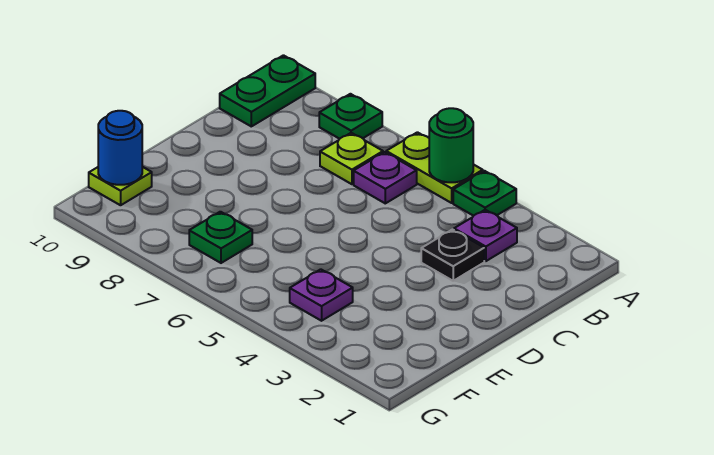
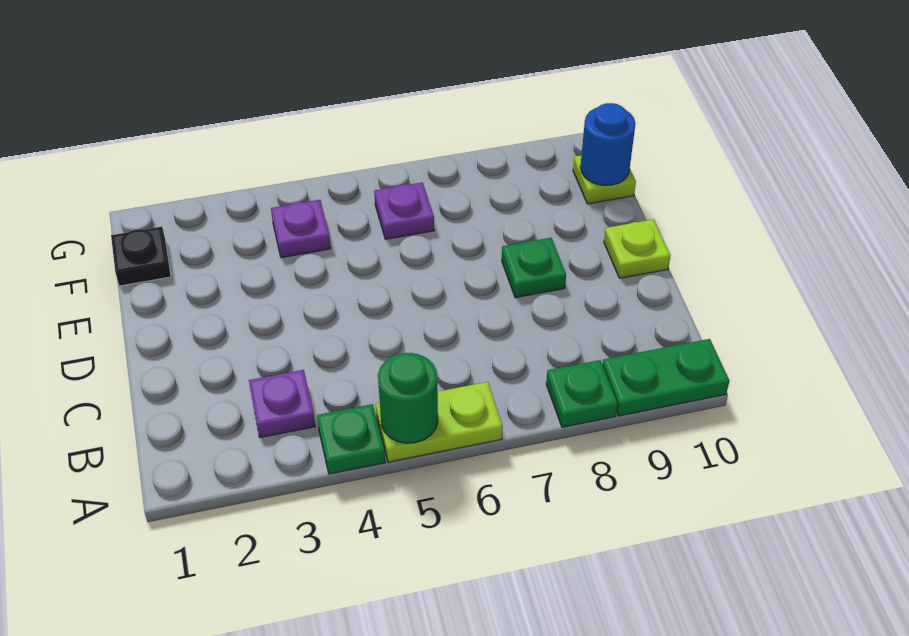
green 1x2 plate [220,55,315,126] -> green 1x2 plate turned to [602,339,729,416]
purple 1x1 plate [354,152,417,203] -> purple 1x1 plate moved to [374,182,434,239]
lime 1x1 plate [320,133,383,184] -> lime 1x1 plate moved to [604,219,671,278]
black 1x1 plate [421,230,484,281] -> black 1x1 plate moved to [111,227,171,286]
green 1x1 plate [189,212,252,263] -> green 1x1 plate moved to [502,238,566,298]

